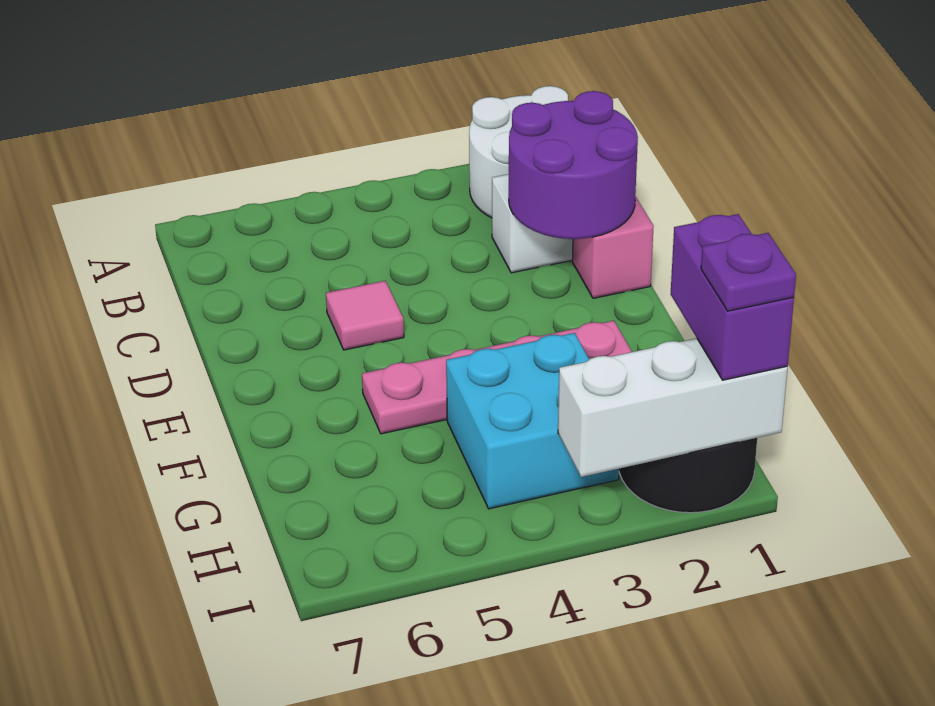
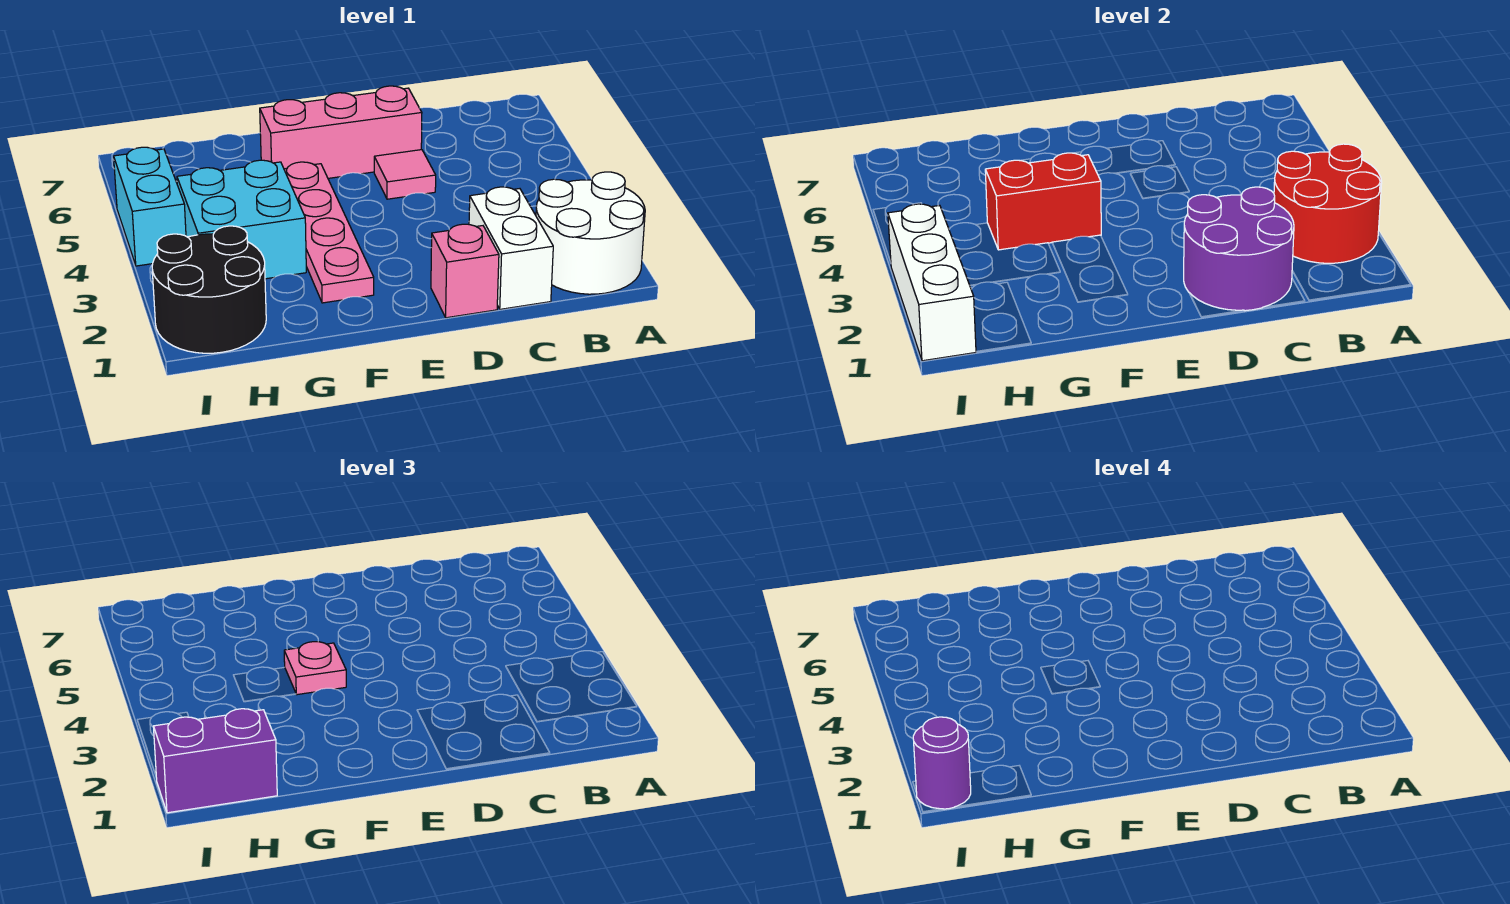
none -> red 2x2 round brick [1274,144,1382,263]
none -> pink 1x3 brick [260,86,422,178]
none -> red 1x2 brick [985,153,1101,250]
none -> pink 1x1 plate [284,642,346,695]
purple 1x1 plate [701,233,796,311] -> purple 1x1 round brick [913,717,971,809]
none -> cyan 1x2 brick [114,147,186,266]

